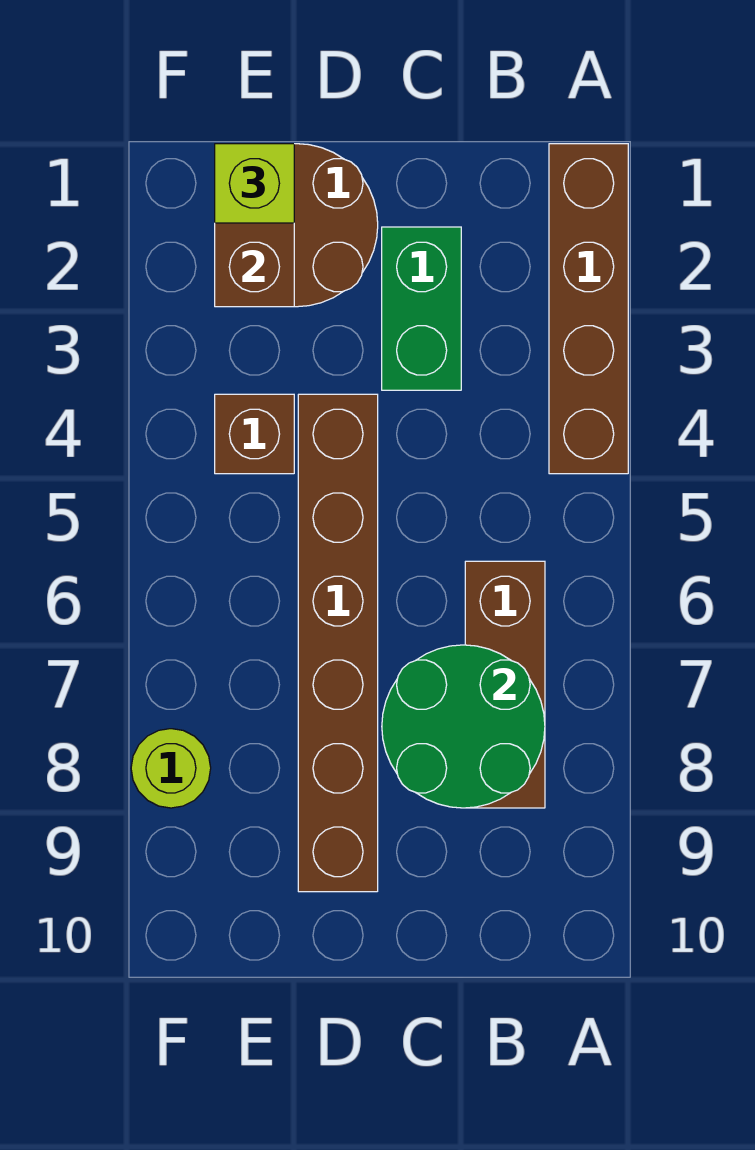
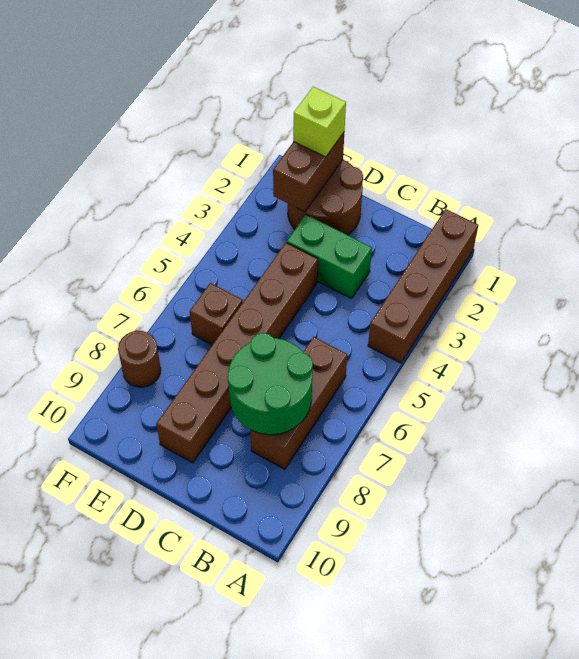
green 1x2 brick [382,227,461,390] -> green 1x2 brick turned to [287,215,372,299]
brown 1x1 brick [215,394,294,474] -> brown 1x1 brick moved to [190,283,243,345]
lime 1x1 round brick [131,729,211,808] -> brown 1x1 round brick [118,331,161,387]

